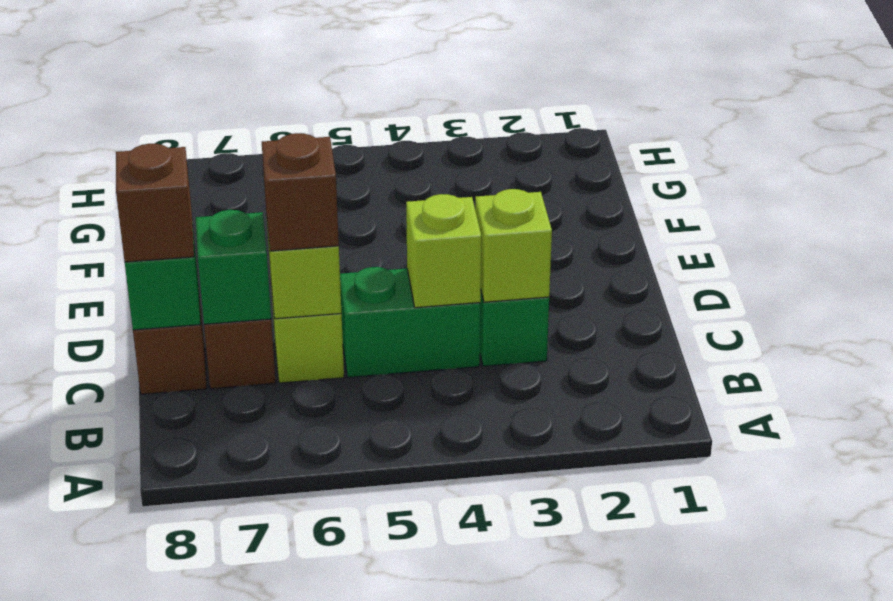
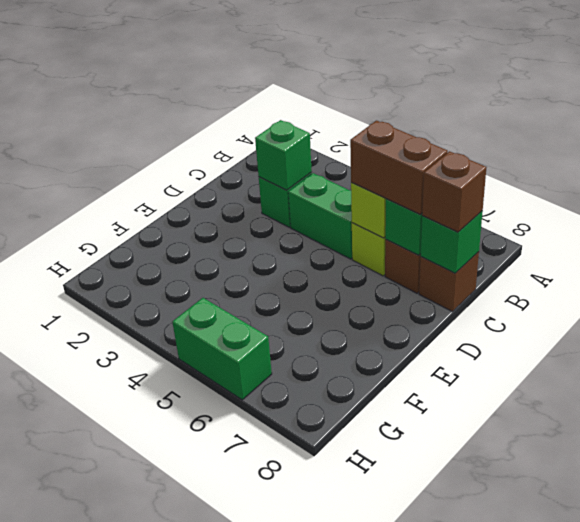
lime 1x1 brick [475,189,552,302] -> green 1x1 brick [255,120,312,190]
lime 1x1 brick [406,194,481,308] -> none
brown 1x1 brick [262,133,339,251] -> brown 1x2 brick [350,121,448,214]
none -> green 1x2 brick [172,298,272,400]

